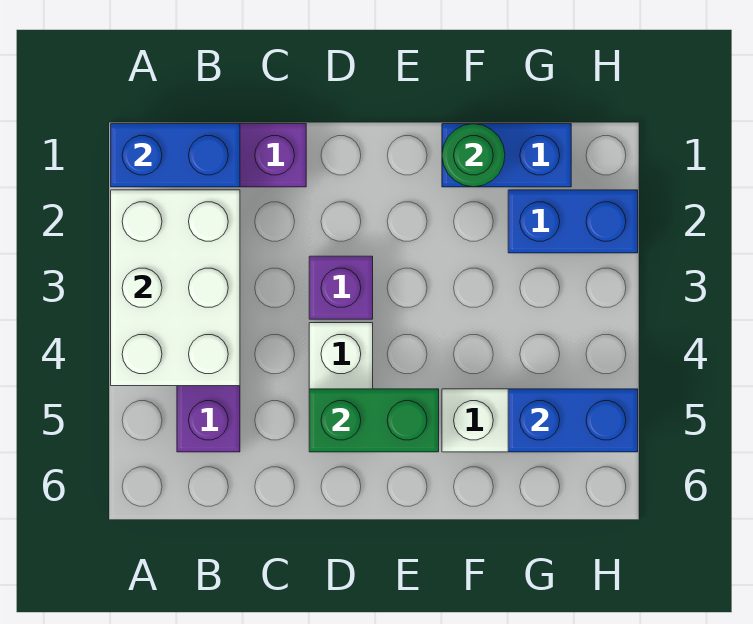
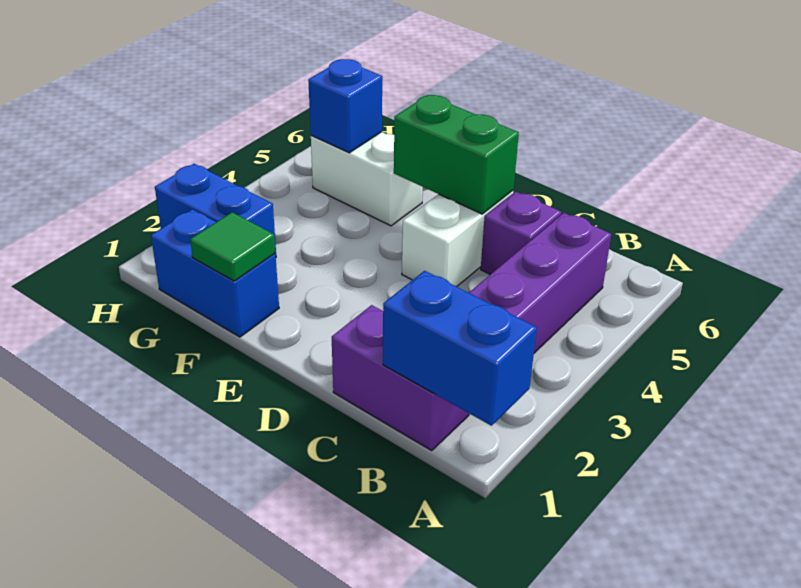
white 2x3 brick [111,190,240,386] -> none
purple 1x1 brick [309,256,373,319] -> purple 1x1 brick moved to [481,192,561,274]
green 1x1 round brick [442,124,505,187] -> green 1x1 tile [190,212,275,281]
blue 1x2 brick [508,389,638,452] -> blue 1x1 brick [308,59,382,153]

